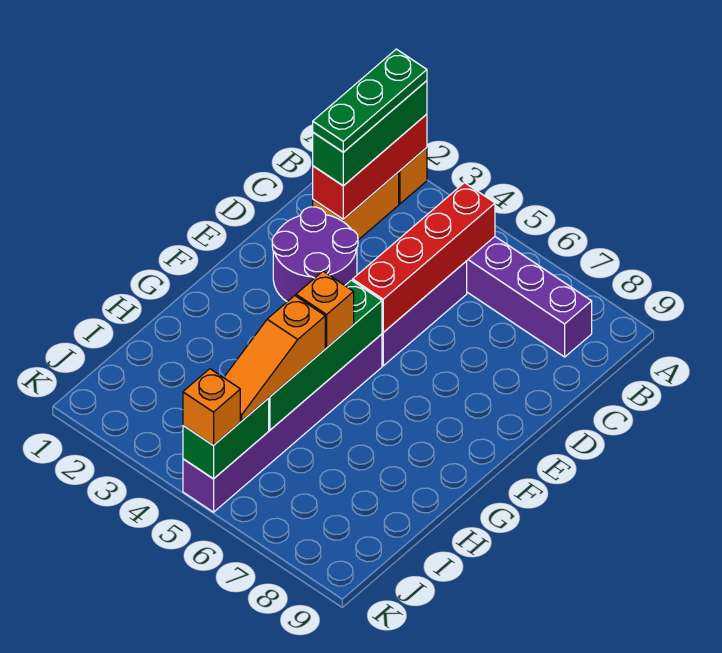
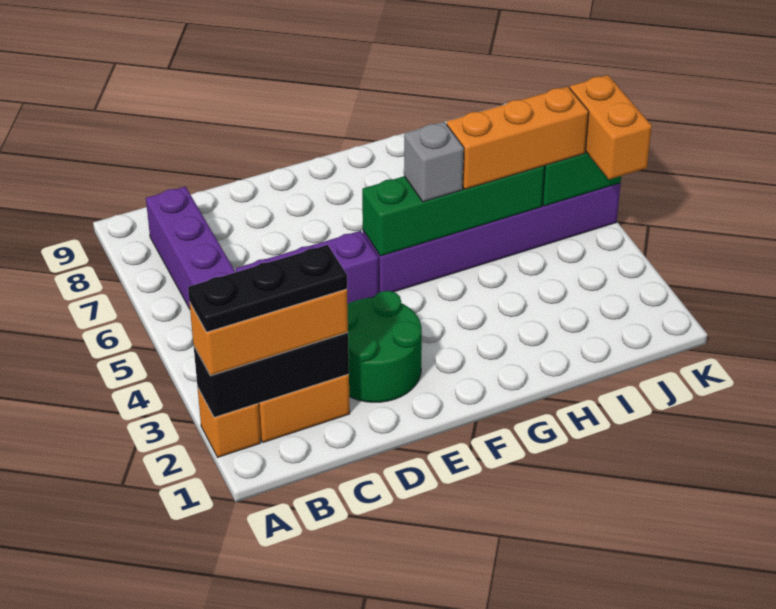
red 1x3 brick [313,114,427,219] -> black 1x3 brick [194,333,349,417]
green 1x3 brick [313,81,427,186] -> orange 1x3 brick [189,289,348,376]
green 1x3 plate [313,49,427,152] -> black 1x3 plate [188,245,347,332]
red 1x4 brick [353,183,495,332] -> none
purple 2x2 round brick [272,207,358,302] -> green 2x2 round brick [347,291,422,402]
orange 1x1 brick [296,271,354,347] -> grey 1x1 brick [404,122,464,202]
orange 1x3 slope [224,296,325,421] -> orange 1x3 brick [447,87,589,189]
orange 1x1 brick [183,369,240,445] -> orange 1x2 brick [570,75,652,179]

